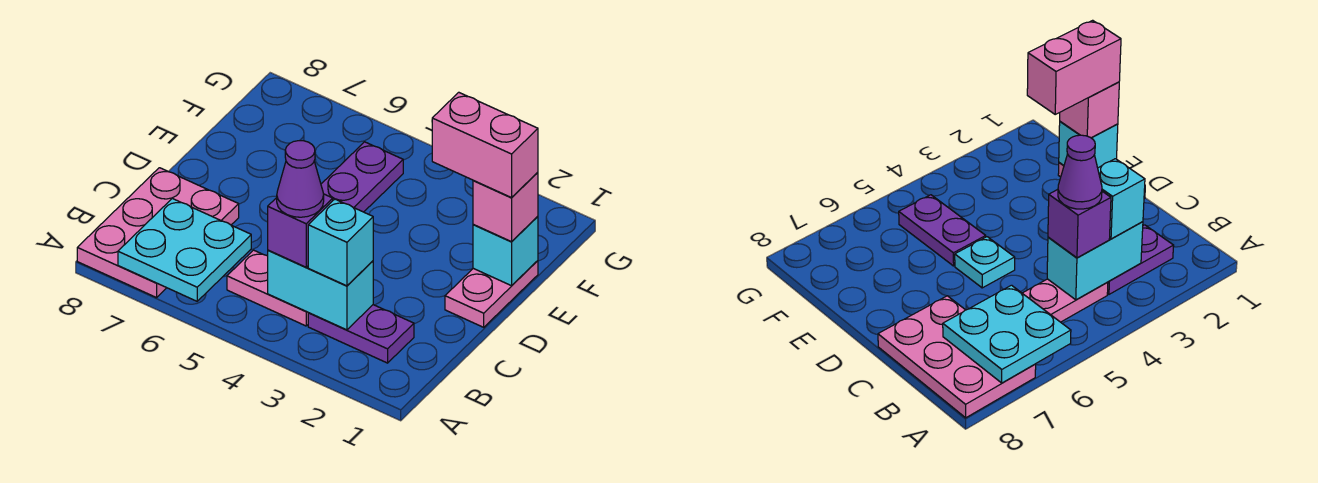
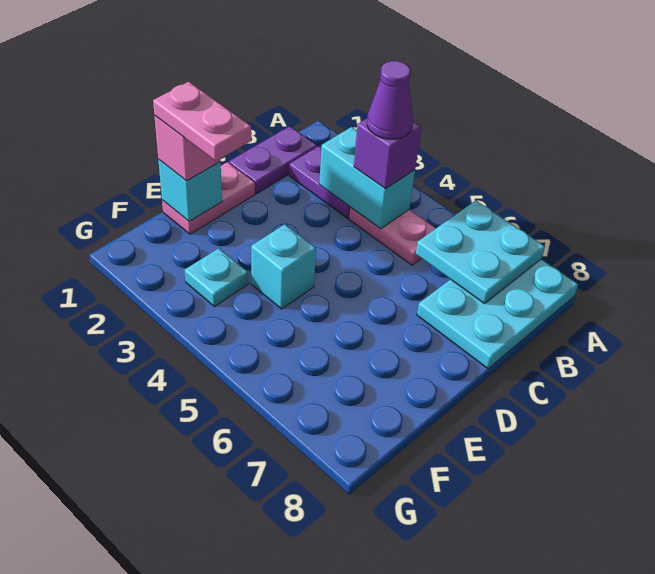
pink 2x3 plate [77,168,239,298] -> cyan 2x3 plate [417,259,578,369]
cyan 1x1 brick [308,199,373,286] -> cyan 1x1 brick moved to [251,224,316,309]
cyan 1x1 plate [955,237,1015,288] -> cyan 1x1 plate moved to [185,248,248,307]
pink 1x2 brick [432,92,538,198] -> pink 1x2 plate [153,82,251,161]
purple 1x2 plate [321,142,403,212] -> purple 1x2 plate moved to [229,126,317,194]

